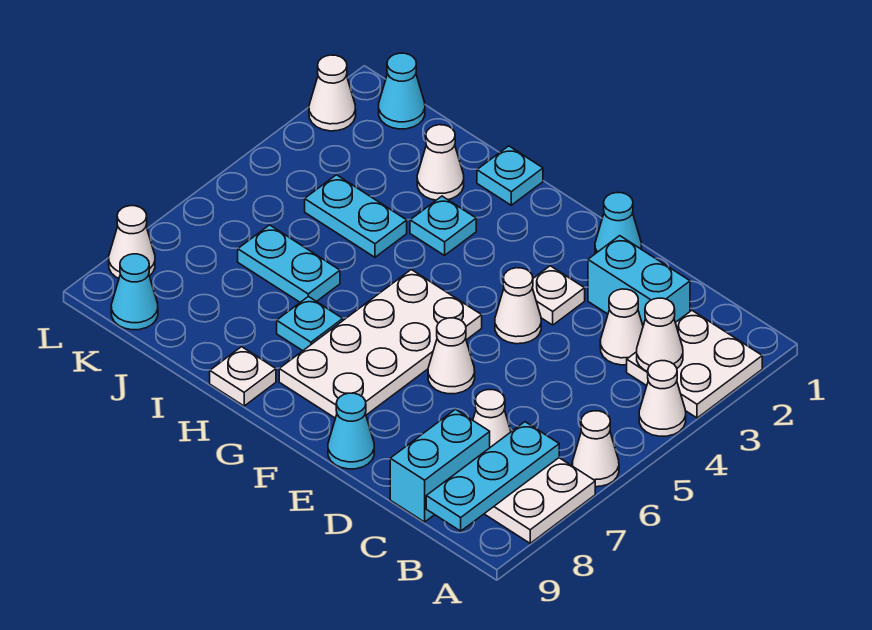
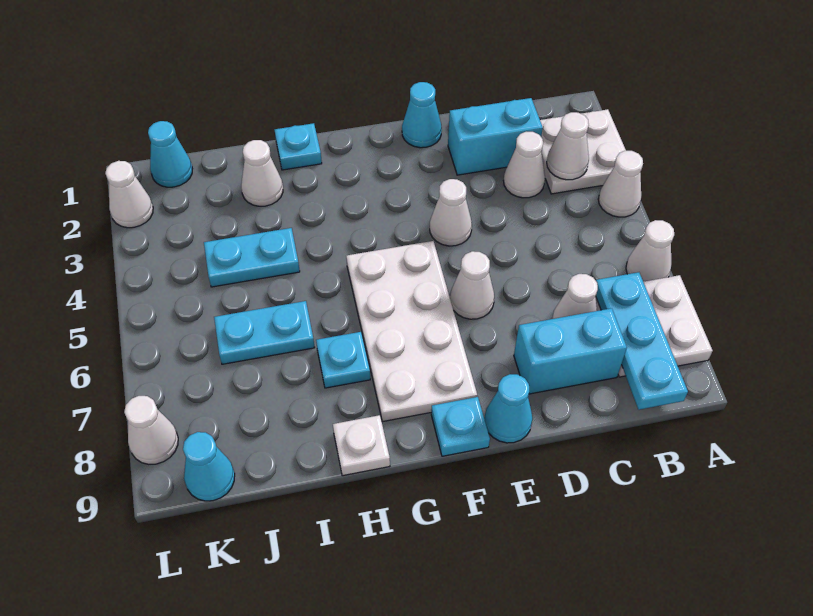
cyan 1x2 brick [390,409,490,522] -> cyan 1x2 brick turned to [514,308,627,394]
white 1x1 plate [532,266,585,325] -> none
cyan 1x1 plate [410,196,476,255] -> cyan 1x1 plate moved to [431,397,490,456]

